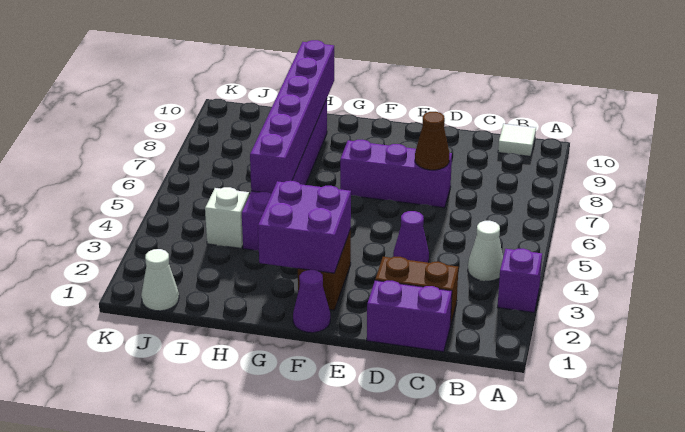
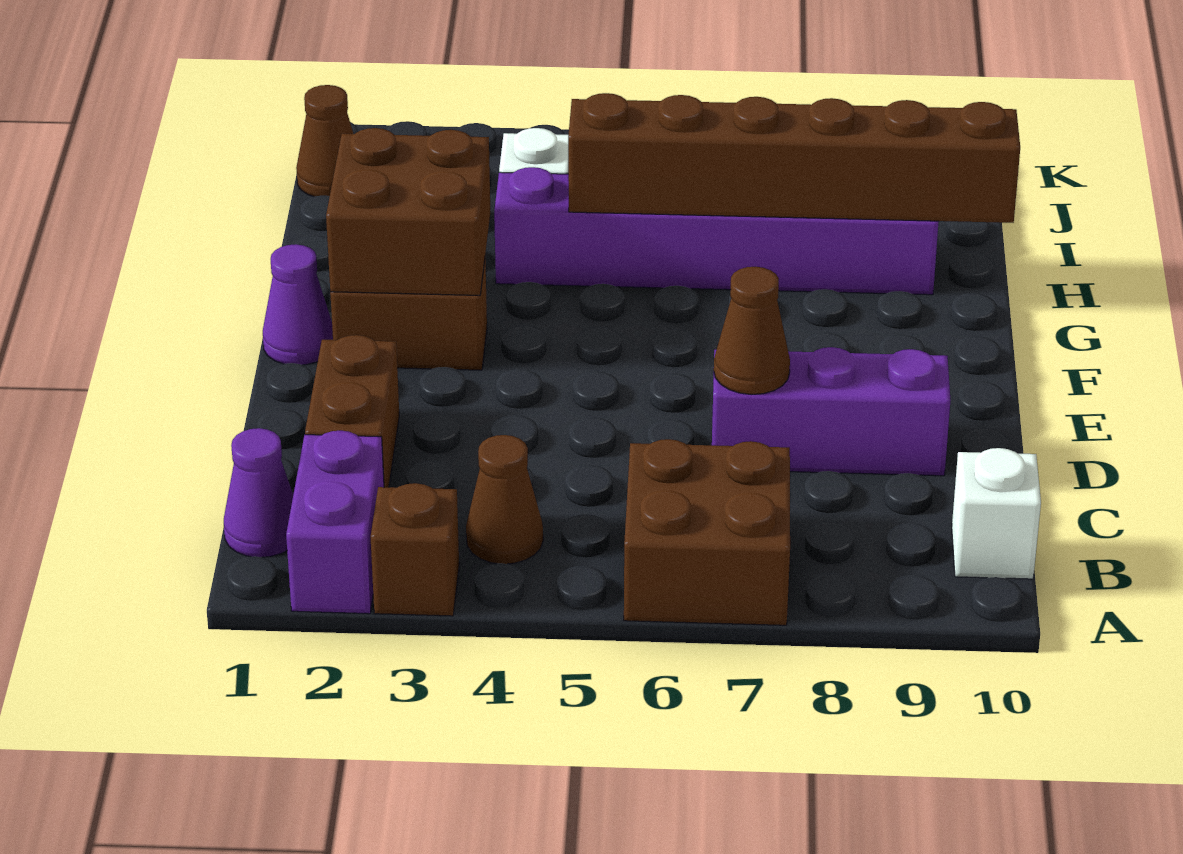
purple 1x1 brick [498,249,542,312] -> brown 1x1 brick [371,483,459,616]
none -> brown 2x2 brick [624,439,790,625]
white 1x1 cone [468,221,503,281] -> brown 1x1 cone [466,435,543,564]
white 1x1 tile [498,124,536,157] -> white 1x1 brick [952,448,1041,579]
purple 1x2 brick [367,280,452,352] -> purple 1x2 brick moved to [286,431,384,614]
purple 1x1 cone [393,211,429,263] -> purple 1x1 cone moved to [224,428,293,557]
purple 1x3 brick [340,140,452,208] -> purple 1x3 brick turned to [712,347,951,476]
purple 2x2 brick [258,181,351,273] -> brown 2x2 brick [326,128,490,295]
purple 1x6 brick [250,40,334,194] -> brown 1x6 brick [568,93,1020,223]
white 1x1 cone [141,249,179,311] -> brown 1x1 cone [296,85,353,197]

